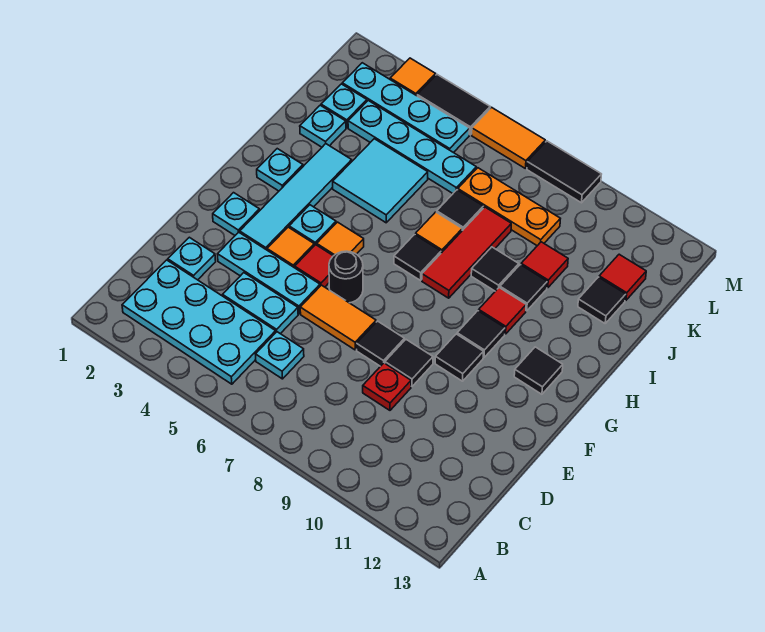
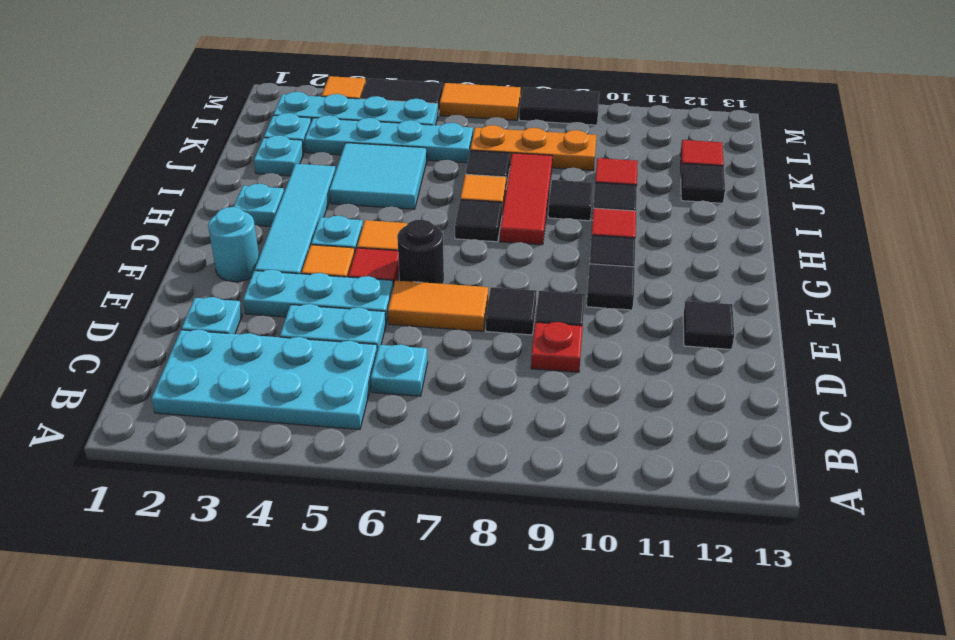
cyan 1x1 plate [213,193,260,235] -> cyan 1x1 round brick [208,207,259,282]
black 1x1 tile [514,347,563,394] -> black 1x1 tile moved to [683,301,734,349]

